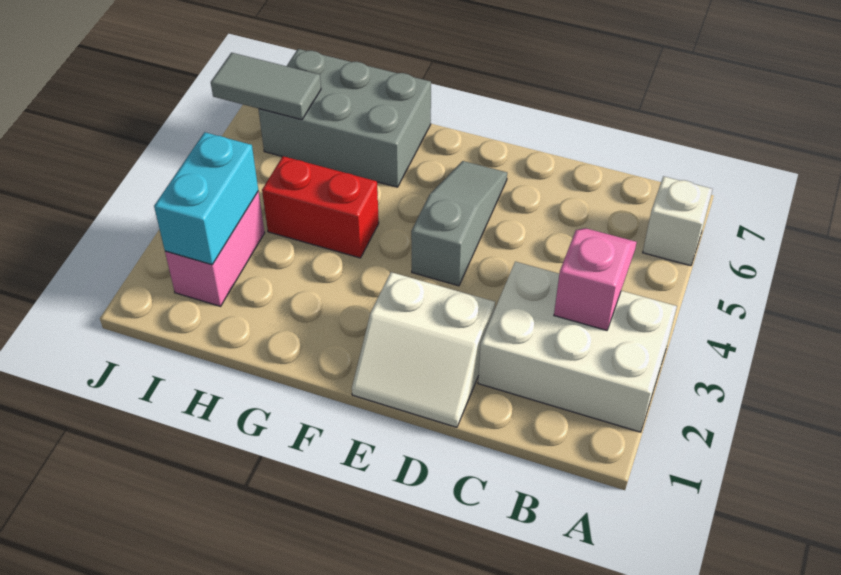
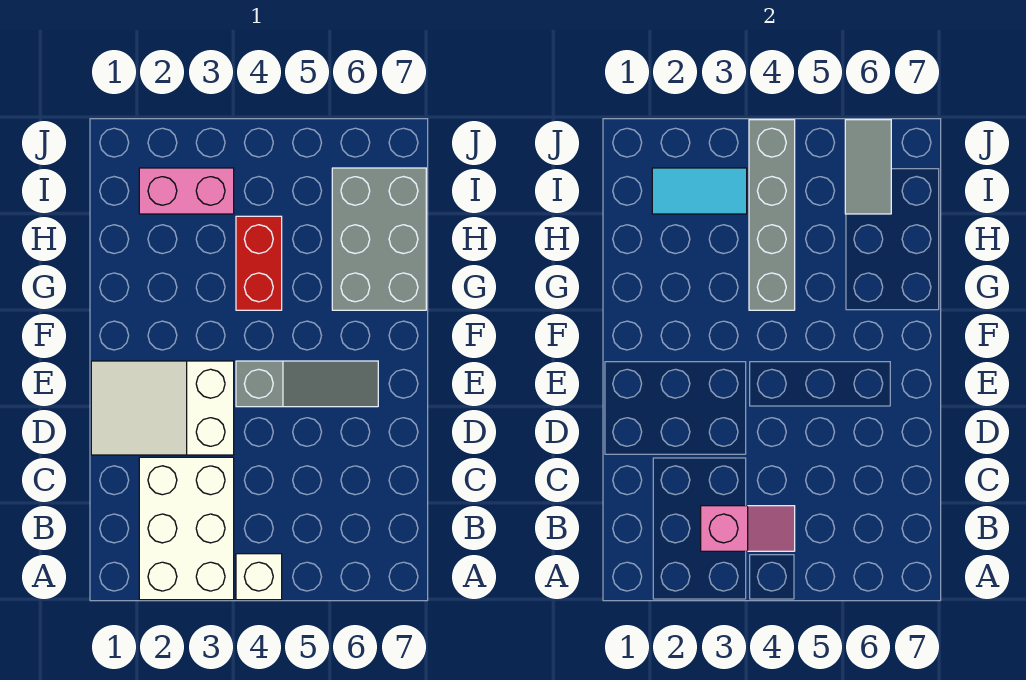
white 1x1 brick [643,176,713,266] -> white 1x1 brick moved to [236,554,282,600]
white 2x2 slope [352,272,495,427] -> white 2x3 slope [91,361,234,455]
none -> grey 1x4 brick [749,120,795,310]
cyan 1x2 brick [154,132,258,265] -> cyan 1x2 tile [652,168,747,214]

